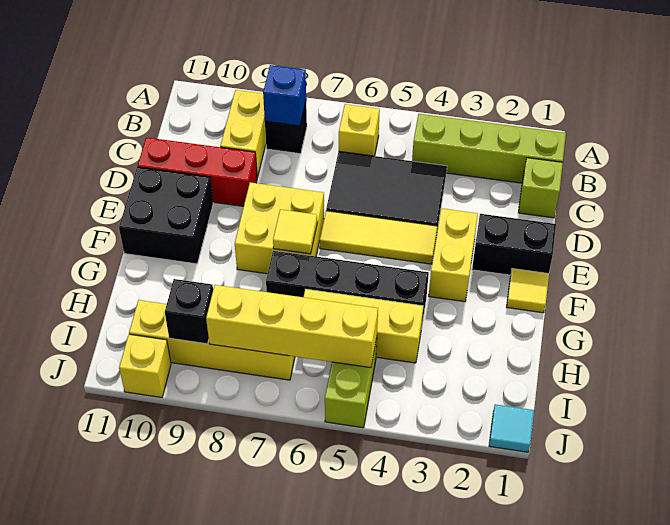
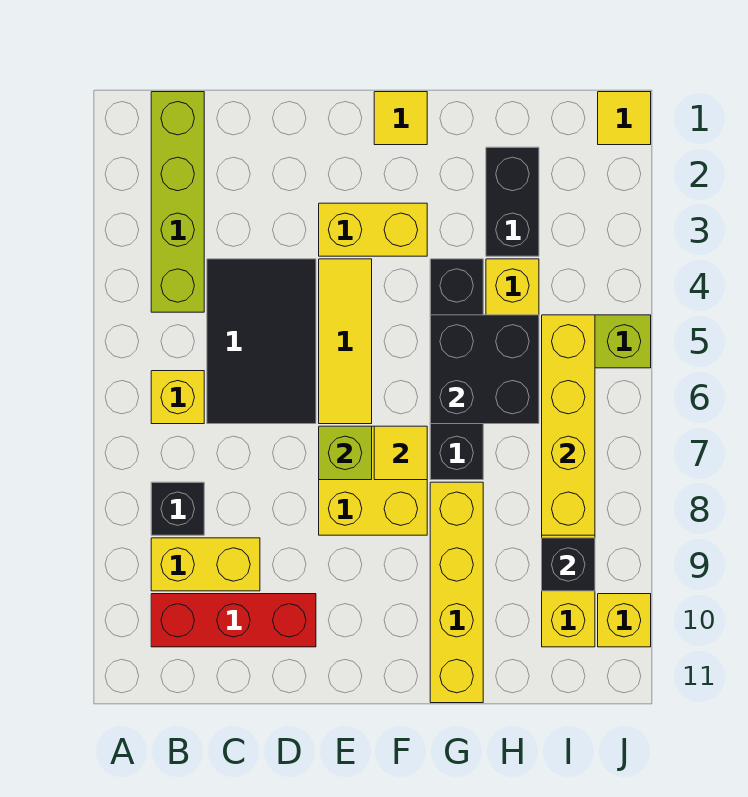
blue 1x1 brick [263,65,306,126] -> none
lime 1x1 brick [518,158,563,218] -> lime 1x1 brick moved to [319,426,372,480]
red 1x3 brick [138,137,257,206] -> red 1x3 brick turned to [151,594,316,647]
black 1x2 brick [472,214,556,275] -> black 1x2 brick moved to [486,147,539,256]
black 2x2 brick [119,167,213,264] -> black 2x2 brick moved to [430,315,539,424]
none -> yellow 1x4 brick [430,482,483,703]
cyan 1x1 tile [489,404,534,452] -> yellow 1x1 tile [598,92,651,145]

